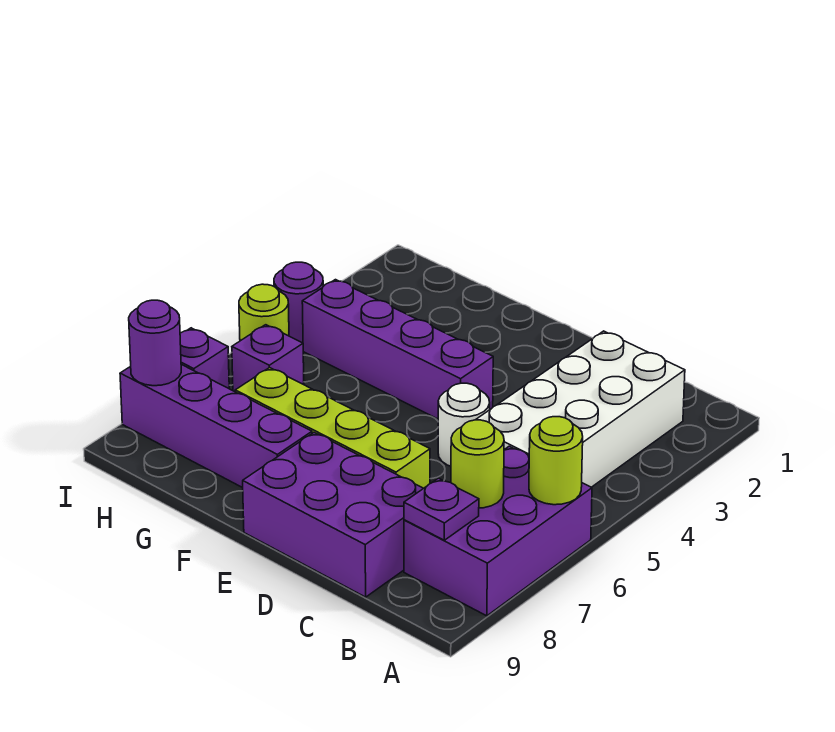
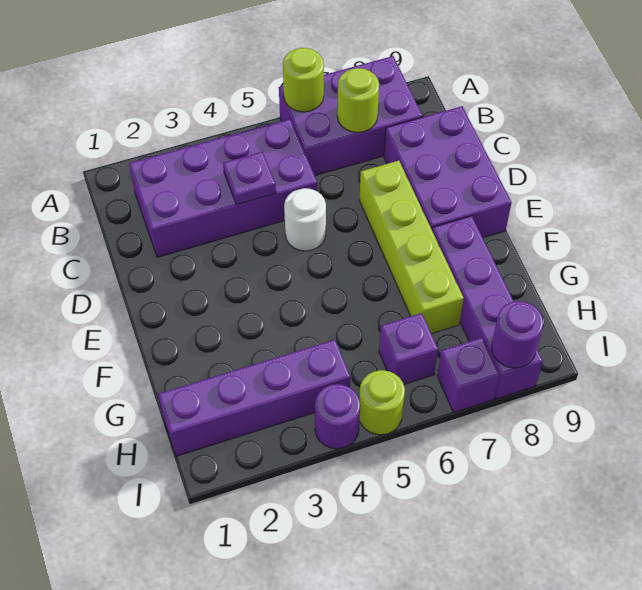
white 2x4 brick [476,331,685,487] -> purple 2x4 brick [129,119,317,257]
purple 1x1 plate [404,478,479,540] -> purple 1x1 plate moved to [223,152,276,205]
purple 1x4 brick [302,280,493,419] -> purple 1x4 brick turned to [158,340,350,456]

